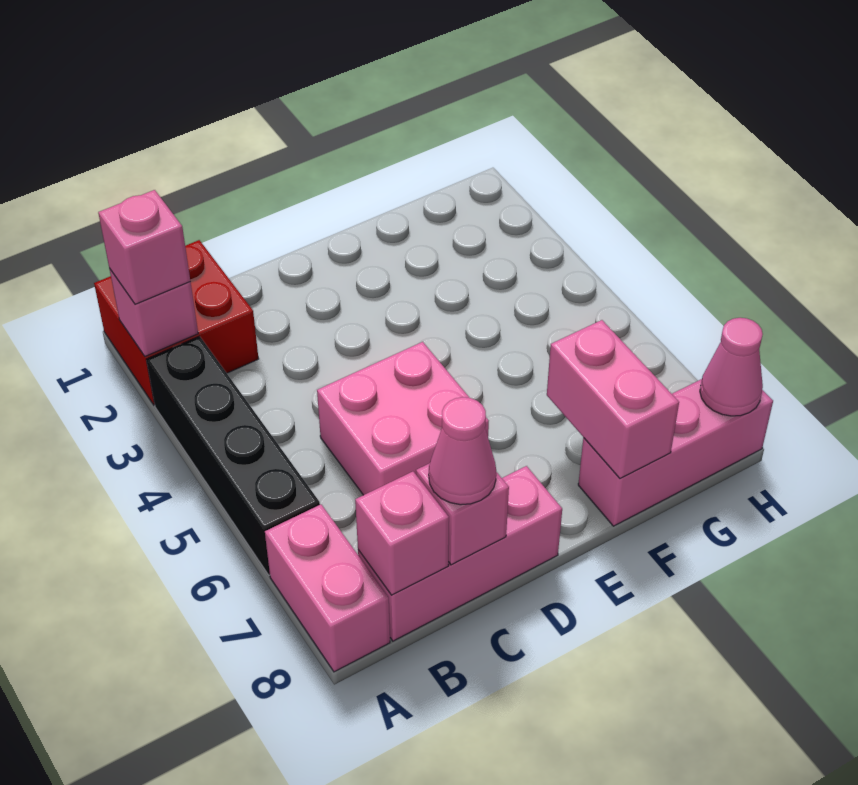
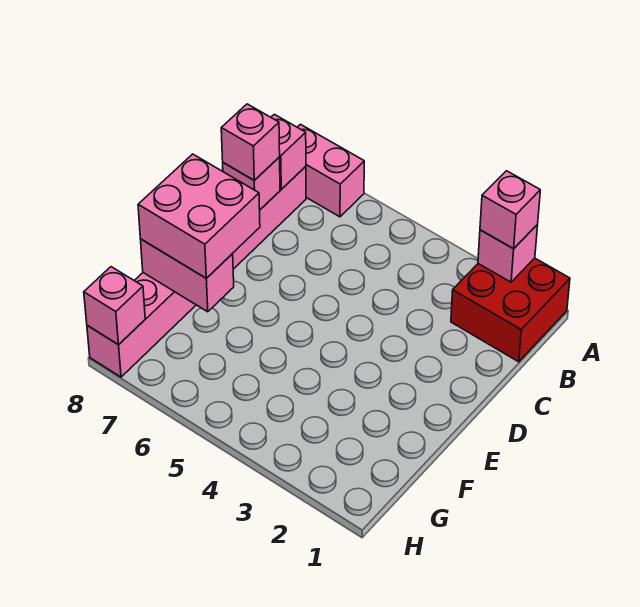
black 1x4 brick [146,336,320,575] -> none
pink 2x2 brick [317,342,489,495] -> pink 2x2 brick moved to [138,154,260,278]
pink 1x1 cone [429,397,496,505] -> pink 1x1 brick [221,104,280,180]
pink 1x1 cone [700,318,763,416] -> pink 1x1 brick [84,267,145,345]

